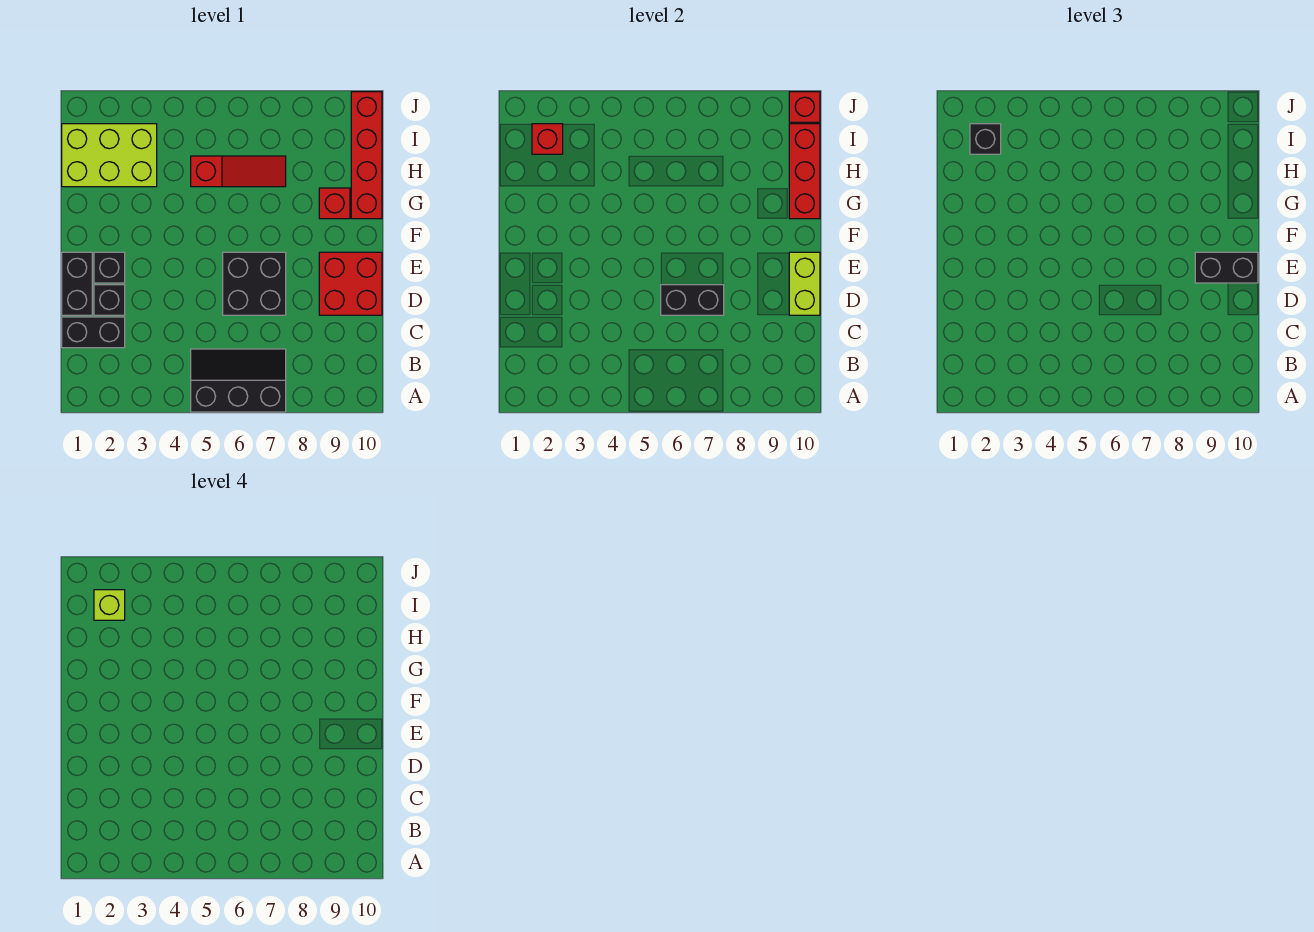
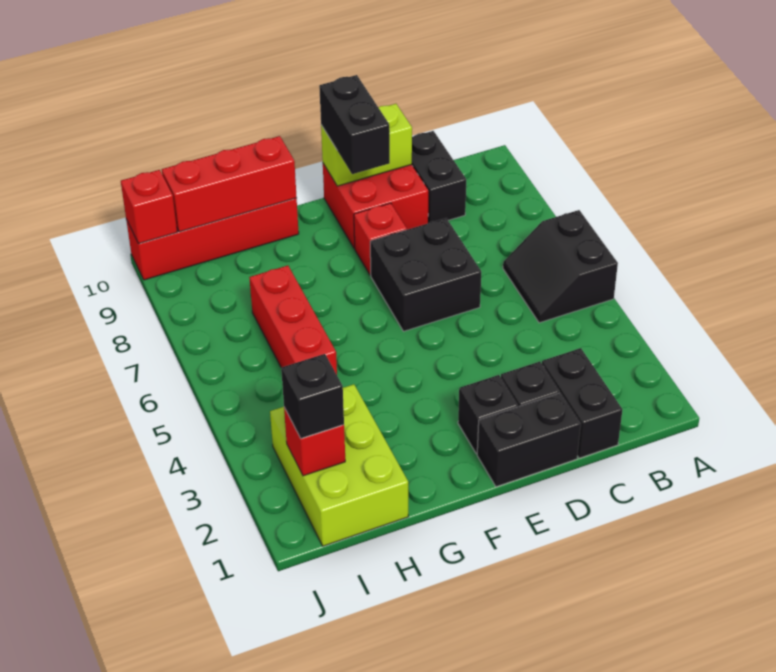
black 2x3 slope [191,349,286,412] -> black 2x2 slope [503,210,618,323]
black 1x2 brick [661,285,724,315] -> black 1x2 brick moved to [412,131,466,223]
red 1x1 brick [319,188,350,219] -> red 1x1 brick moved to [354,203,407,275]
red 1x3 slope [191,156,286,187] -> red 1x3 brick [249,266,337,375]
lime 1x1 brick [94,590,125,620] -> none

